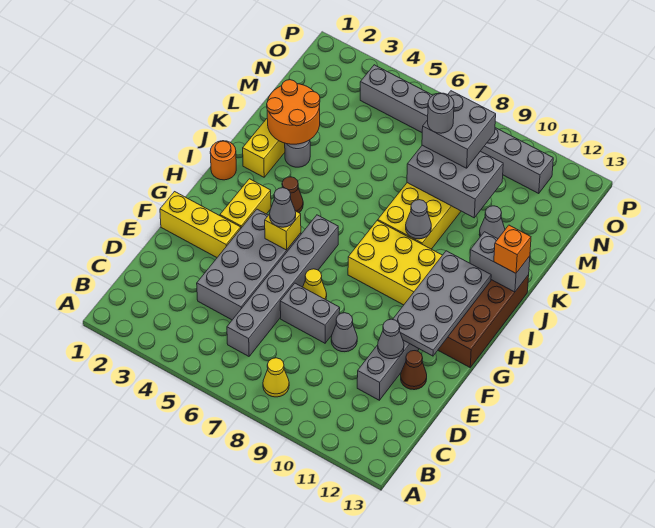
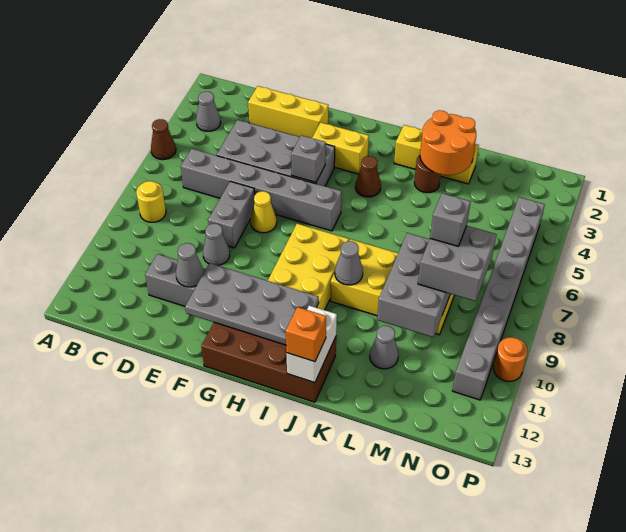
yellow 1x1 cone [263,358,289,397] -> yellow 1x1 round brick [136,181,166,222]
brown 1x1 cone [401,351,427,390] -> brown 1x1 cone moved to [151,119,176,160]
yellow 1x3 brick [160,192,241,257] -> yellow 1x3 brick turned to [248,86,328,138]
yellow 1x1 brick [265,211,301,250] -> grey 1x1 brick [291,135,326,182]
grey 1x1 cone [270,188,296,227] -> grey 1x1 cone moved to [196,91,221,131]
orange 1x1 round brick [210,141,236,180] -> orange 1x1 round brick moved to [493,337,527,382]
grey 1x2 brick [470,232,530,292] -> white 1x2 brick [286,306,337,383]
grey 1x1 round brick [285,140,310,167] -> brown 1x1 round brick [414,155,441,193]
grey 1x1 round brick [428,93,454,133] -> grey 1x1 brick [430,193,471,246]

